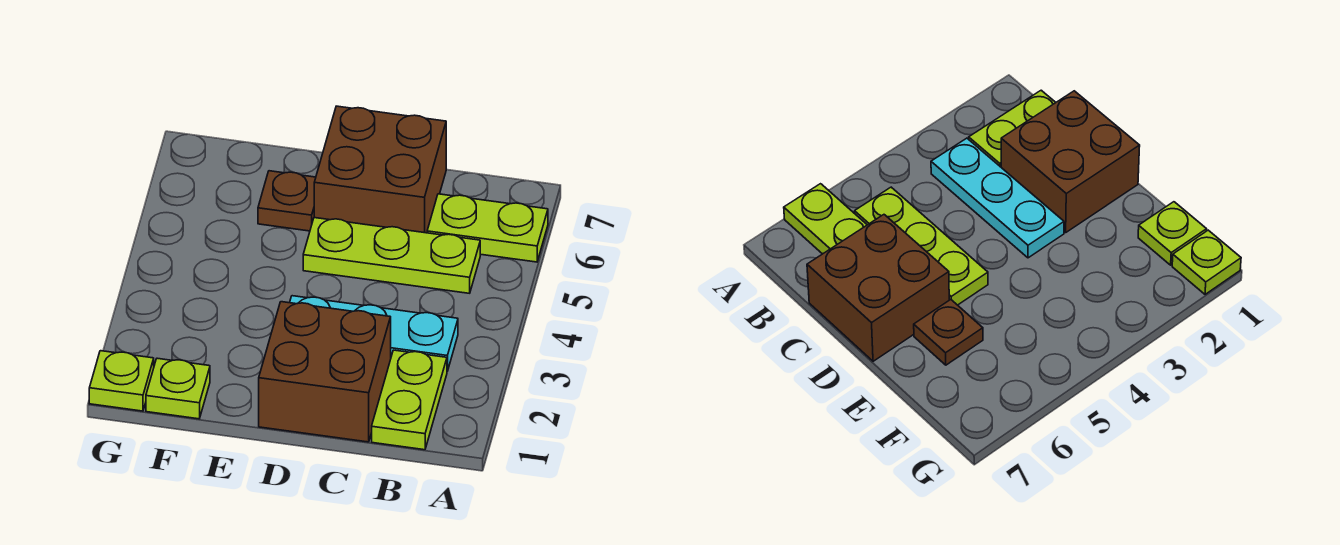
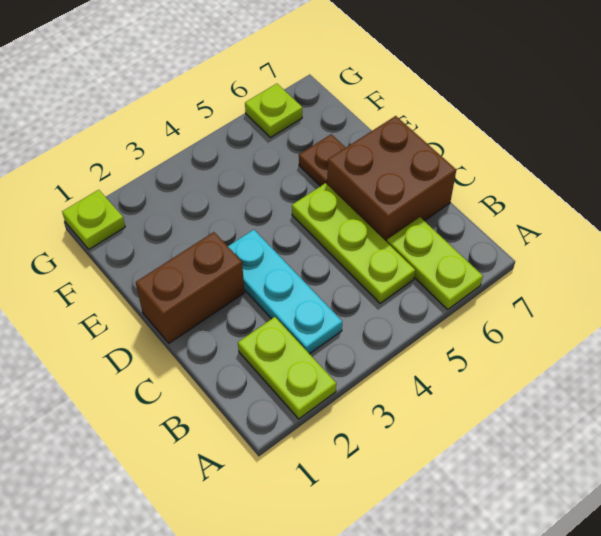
lime 1x2 plate [372,350,447,450] -> lime 1x2 plate turned to [238,317,336,419]
brown 2x2 brick [259,302,391,442] -> brown 1x2 brick [136,232,245,343]
lime 1x1 plate [146,358,210,419] -> lime 1x1 plate moved to [245,84,302,138]

